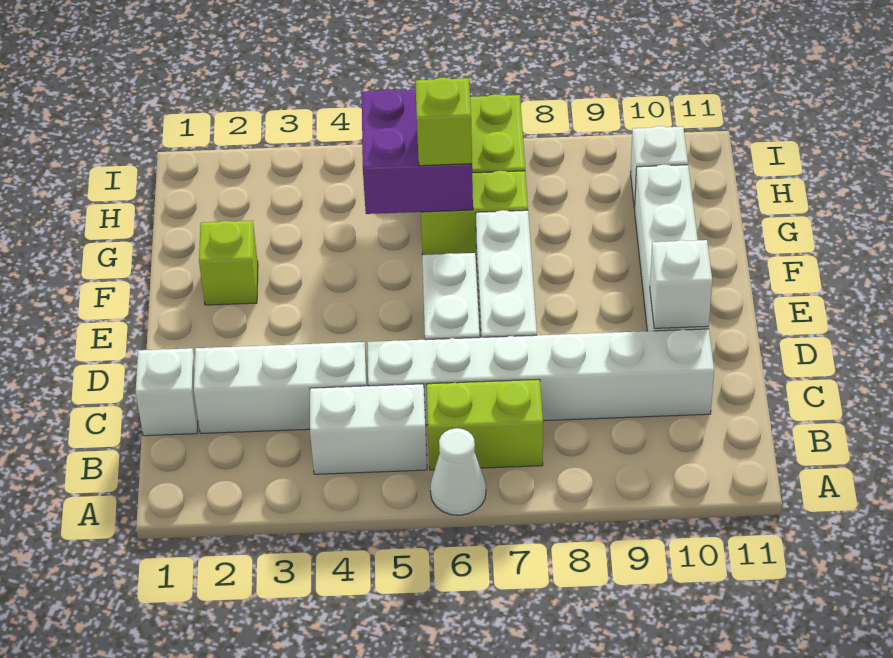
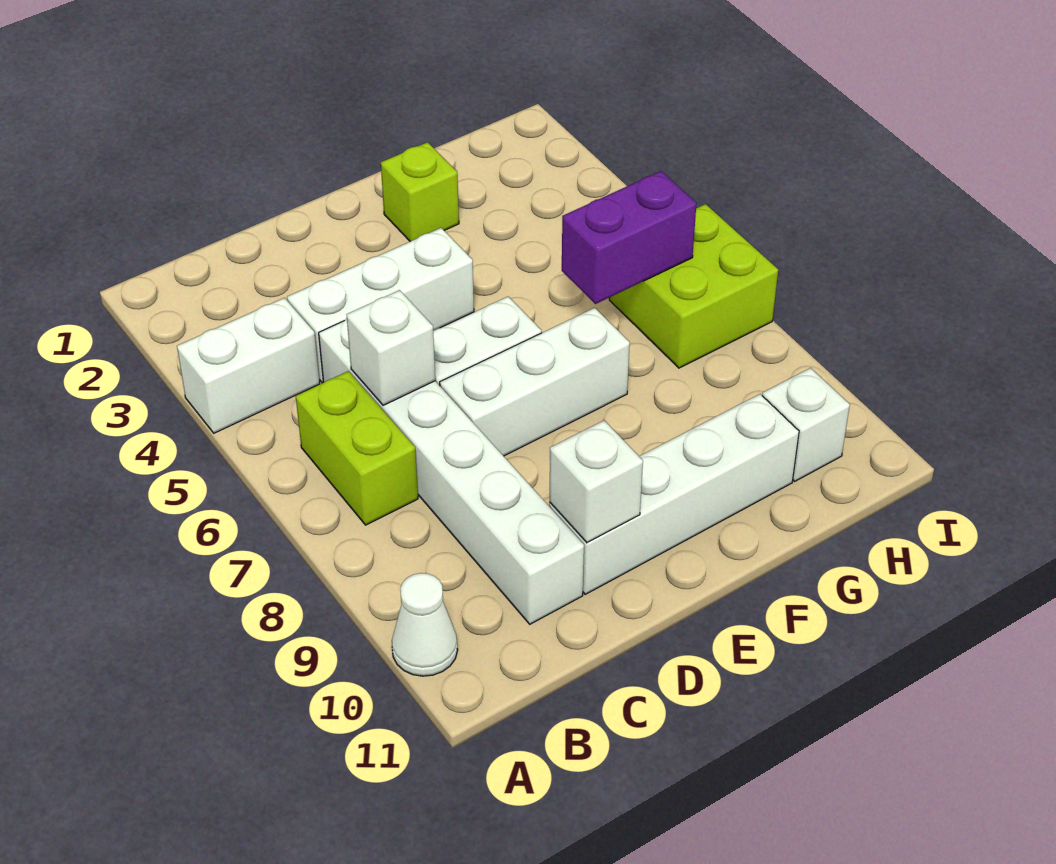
white 1x1 cone [430,428,486,515] -> white 1x1 cone moved to [392,573,458,676]
white 1x2 brick [310,384,427,474] -> white 1x2 brick turned to [177,298,320,433]
white 1x1 brick [136,348,198,436] -> white 1x1 brick moved to [347,290,435,405]
white 1x3 brick [194,342,368,433] -> white 1x3 brick turned to [287,228,474,383]
purple 2x2 brick [362,89,473,214] -> purple 1x2 brick [562,171,697,304]
lime 1x2 brick [421,171,528,255] -> none
lime 1x1 brick [416,78,472,166] -> none

